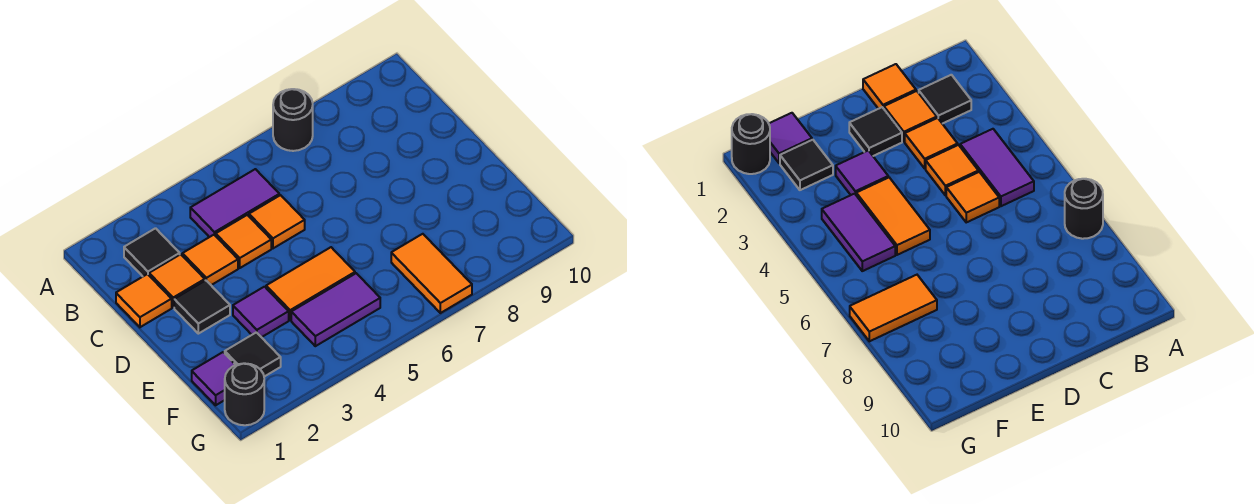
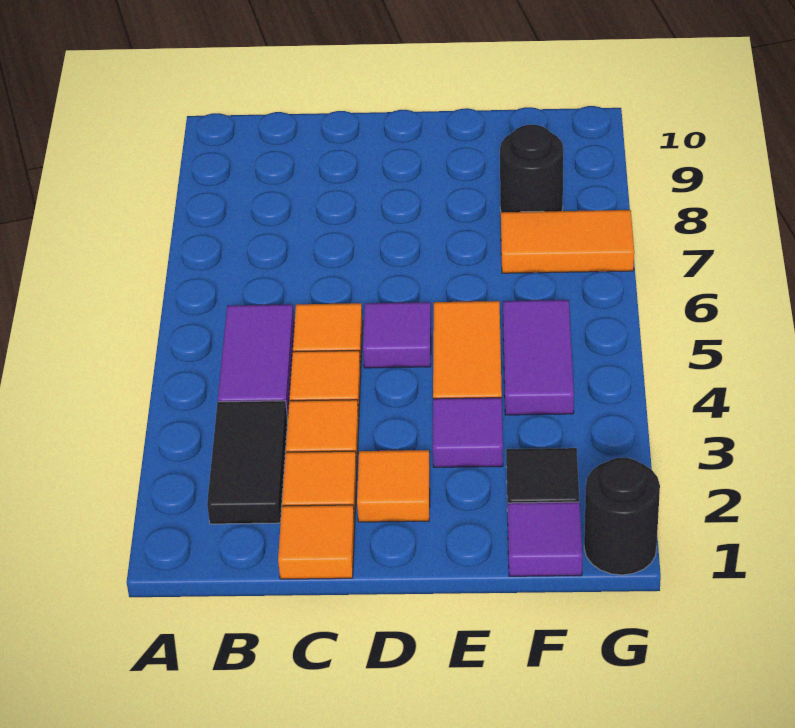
black 1x1 round brick [273,89,313,151] -> black 1x1 round brick moved to [500,125,563,212]
black 1x1 tile [124,228,180,276] -> black 1x2 tile [207,401,288,524]
black 1x1 tile [174,281,230,334] -> orange 1x1 tile [357,450,430,522]
none -> purple 1x1 tile [363,302,431,368]

